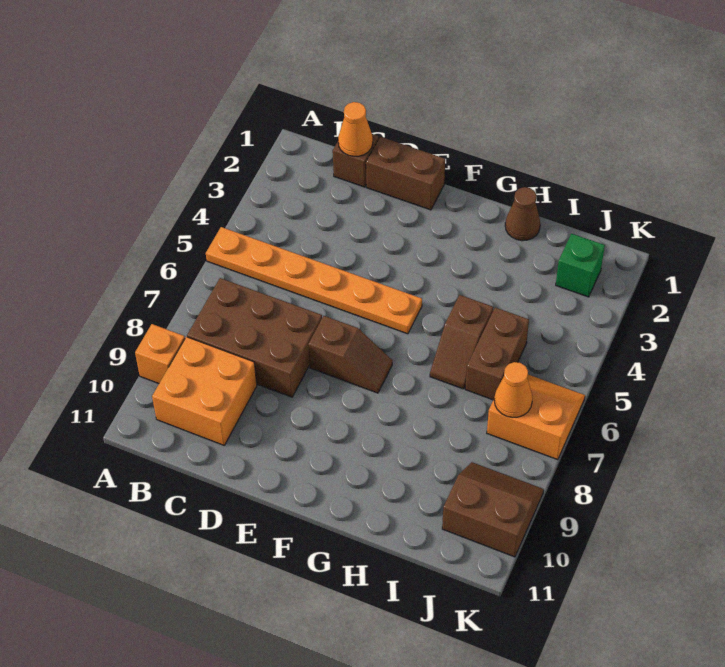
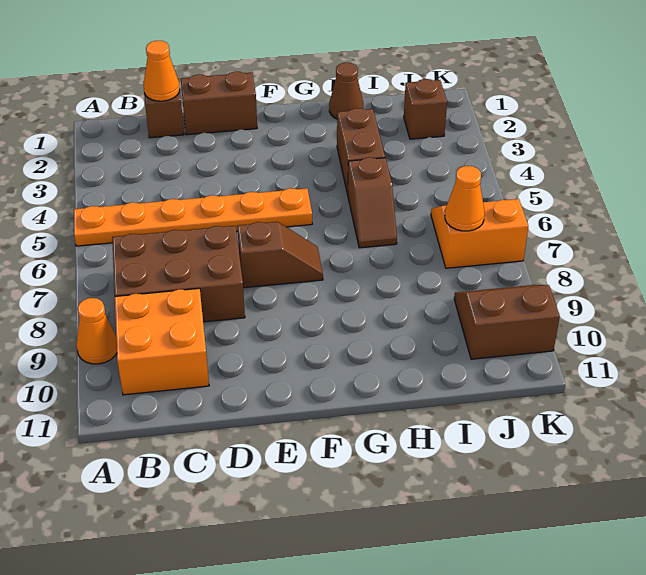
orange 1x1 brick [135,324,185,383] -> orange 1x1 cone [76,298,117,364]
brown 1x2 brick [465,307,529,400] -> brown 1x2 brick moved to [337,108,385,194]
green 1x1 brick [556,234,605,297] -> brown 1x1 brick [404,79,447,139]

